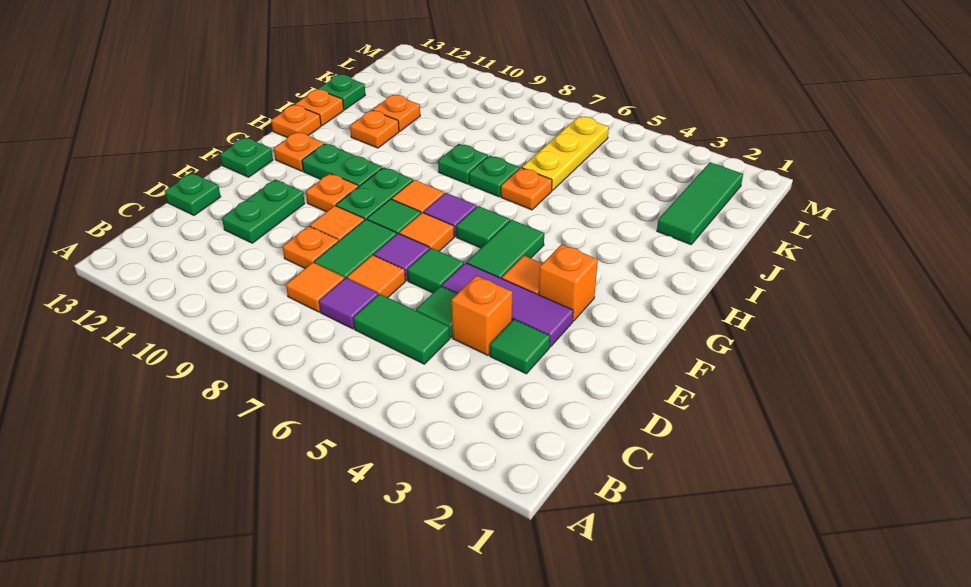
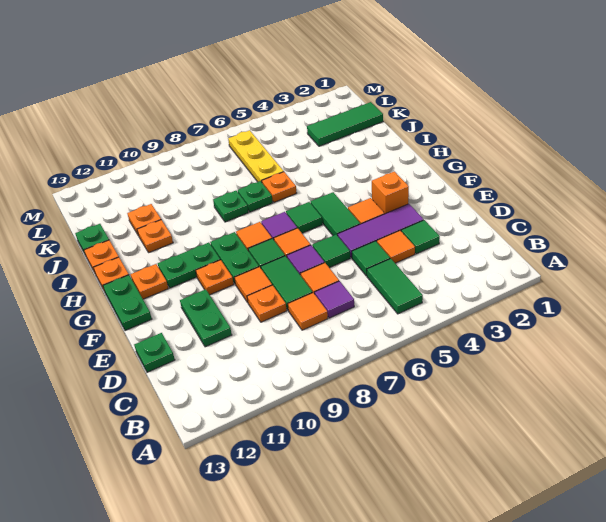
green 1x2 tile [353,294,450,364] -> green 1x2 tile turned to [367,258,423,314]
orange 1x1 brick [452,276,512,355] -> orange 1x1 tile [377,231,415,263]
green 1x1 plate [220,138,273,177] -> green 1x2 plate [103,275,152,331]
green 1x3 tile [657,162,743,245] -> green 1x3 tile turned to [307,102,383,146]

